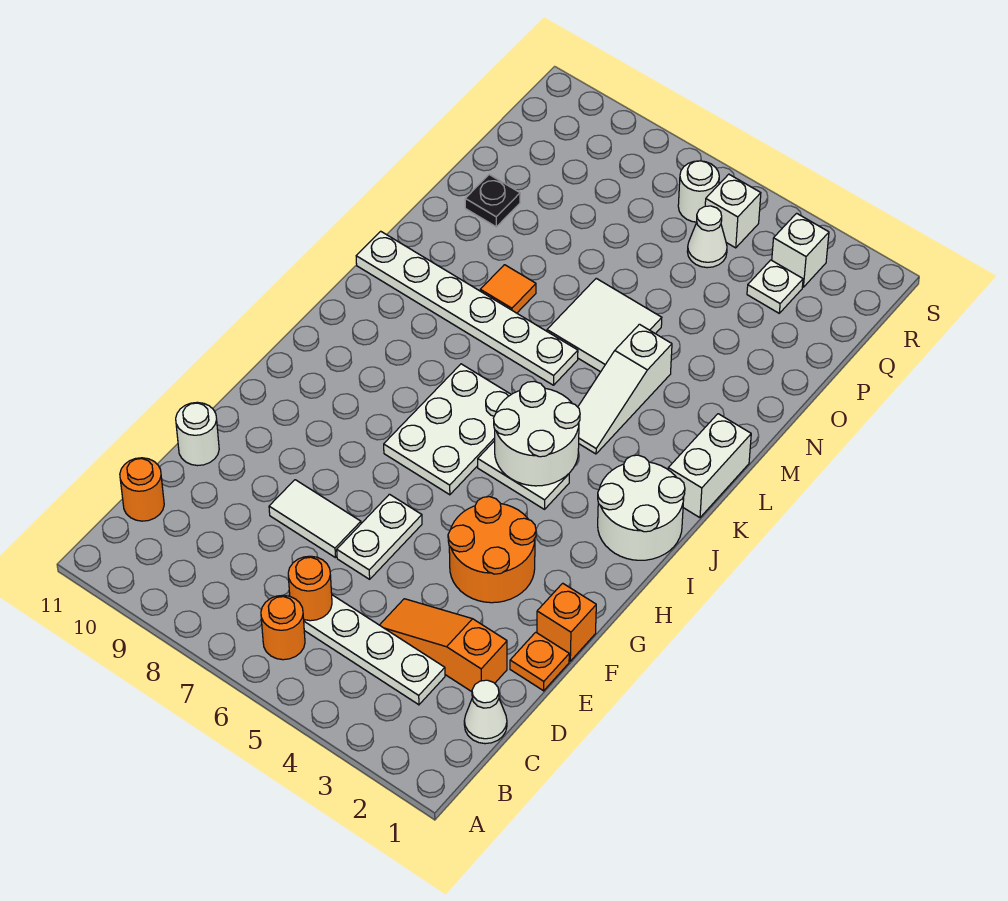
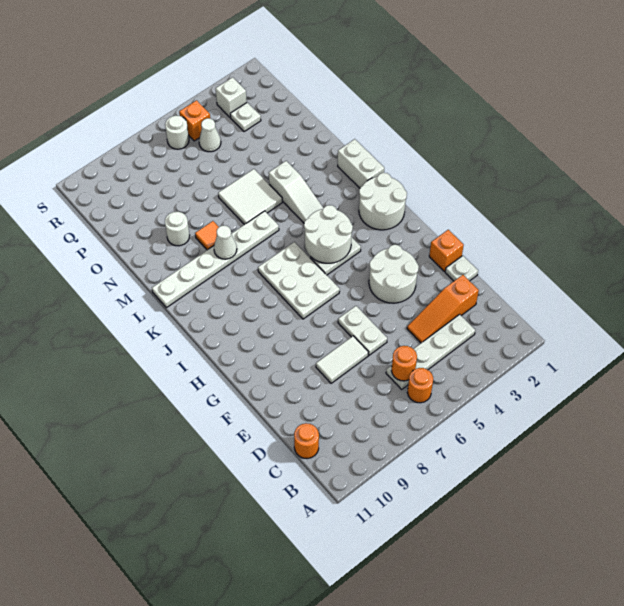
white 1x1 cone [464,680,507,744] -> white 1x1 cone moved to [214,226,237,259]
orange 1x1 plate [510,632,569,691] -> white 1x1 plate [445,256,478,281]
white 1x1 round brick [176,402,219,466] -> white 1x1 round brick moved to [165,212,190,246]
orange 2x2 round brick [448,497,536,603] -> white 2x2 round brick [369,245,419,303]
black 1x1 plate [465,175,520,227] -> none
white 1x1 brick [705,174,761,248] -> orange 1x1 brick [179,100,210,141]

